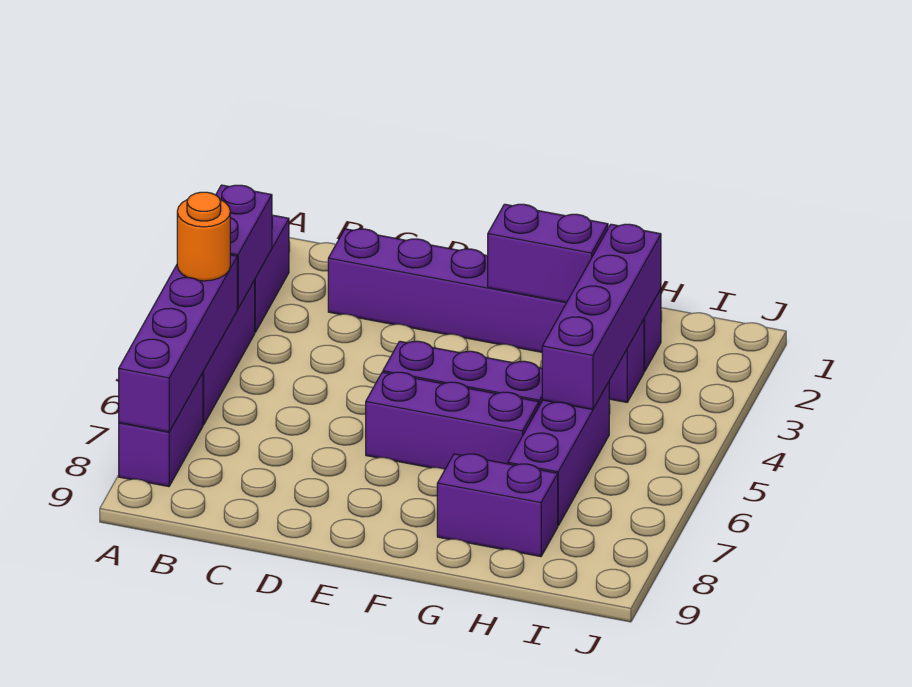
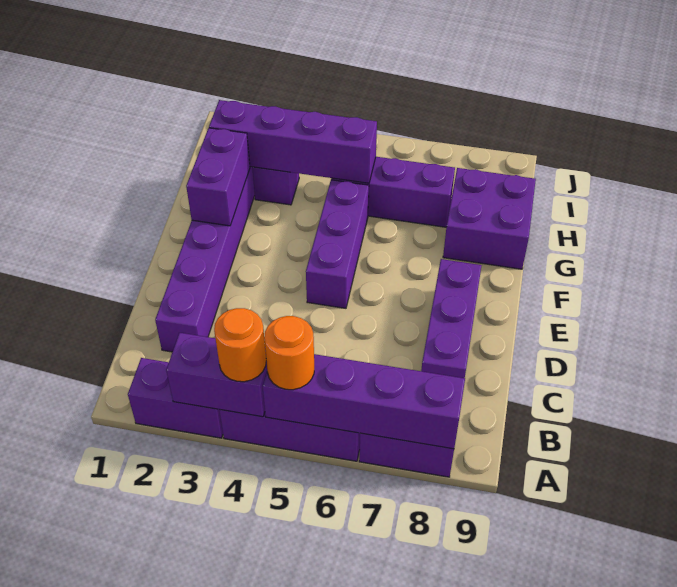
none -> orange 1x1 round brick [214,308,266,382]
purple 1x3 brick [366,372,539,469] -> purple 1x3 brick moved to [421,259,482,378]
purple 1x2 brick [437,454,558,557] -> purple 2x2 brick [443,168,536,269]

